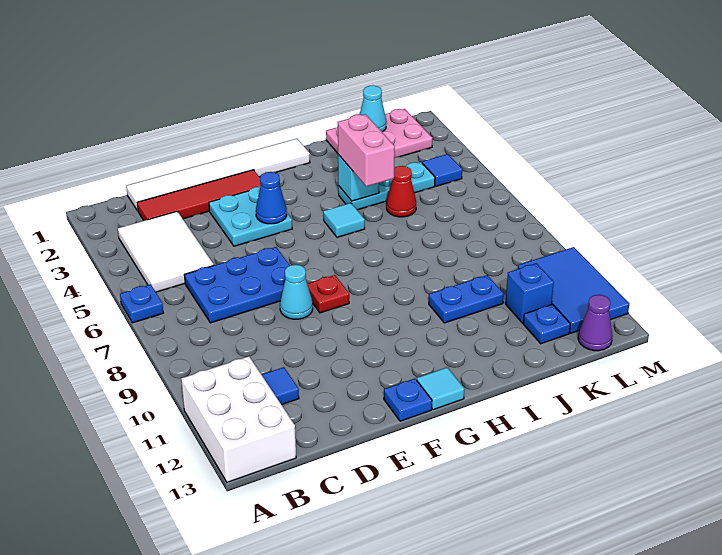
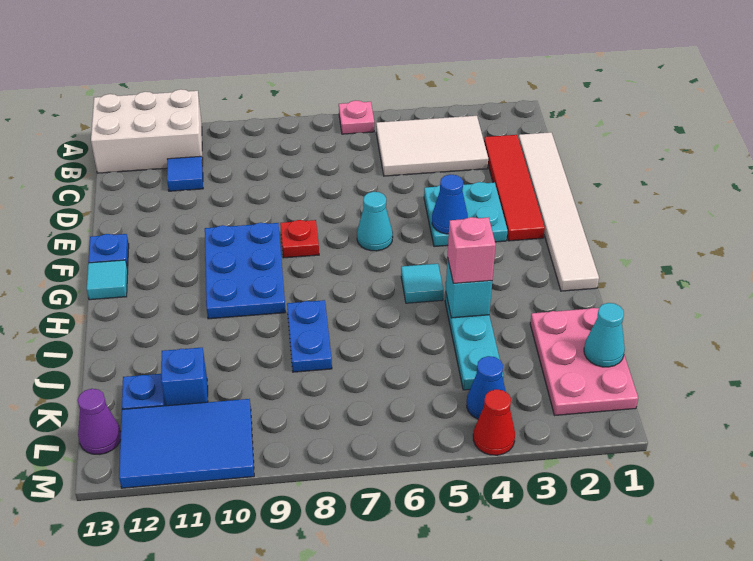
blue 1x1 plate [120,284,163,323] -> pink 1x1 plate [339,101,374,134]
blue 2x3 plate [184,247,290,323] -> blue 2x3 plate moved to [205,223,286,319]
cyan 1x1 cone [280,265,313,319] -> cyan 1x1 cone moved to [357,192,393,251]
pink 1x2 brick [338,114,395,186] -> pink 1x1 brick [448,217,496,283]
blue 1x2 plate [429,275,504,323] -> blue 1x2 plate moved to [287,300,332,372]
red 1x1 cone [386,166,416,217] -> red 1x1 cone moved to [473,389,515,455]
blue 1x1 tile [422,154,462,186] -> blue 1x1 cone [467,356,506,419]

